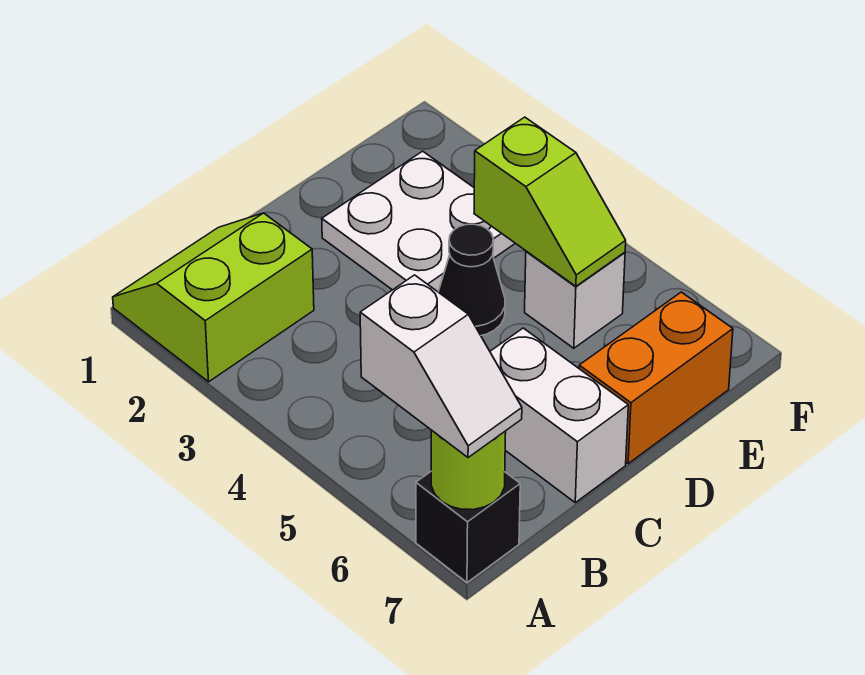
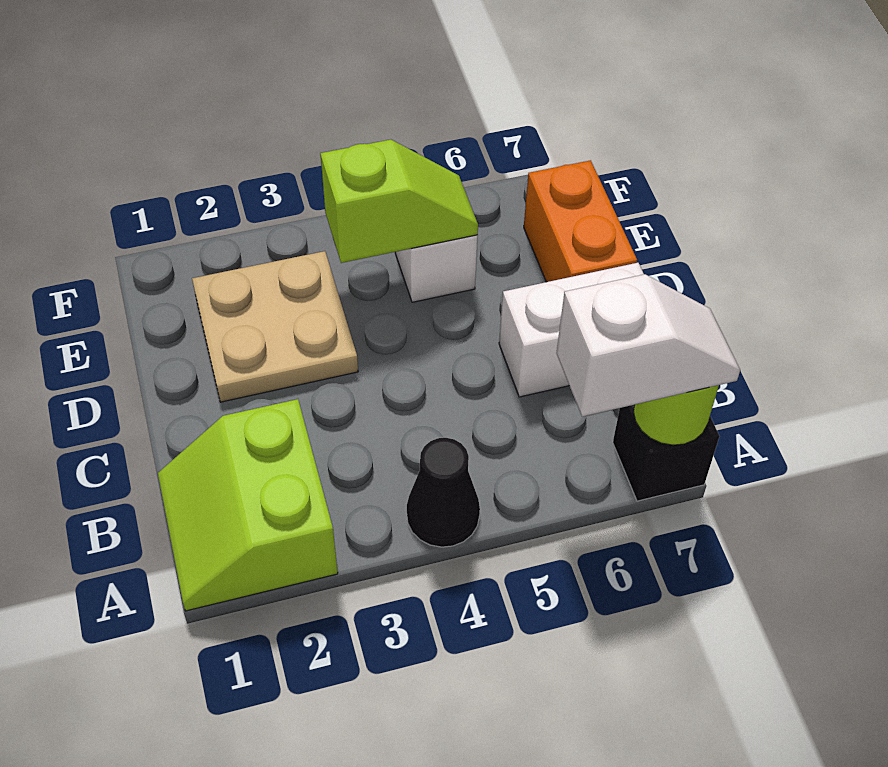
white 2x2 plate [322,151,515,292] -> tan 2x2 plate [192,251,358,402]
black 1x1 cone [438,224,505,335] -> black 1x1 cone moved to [407,438,480,547]

